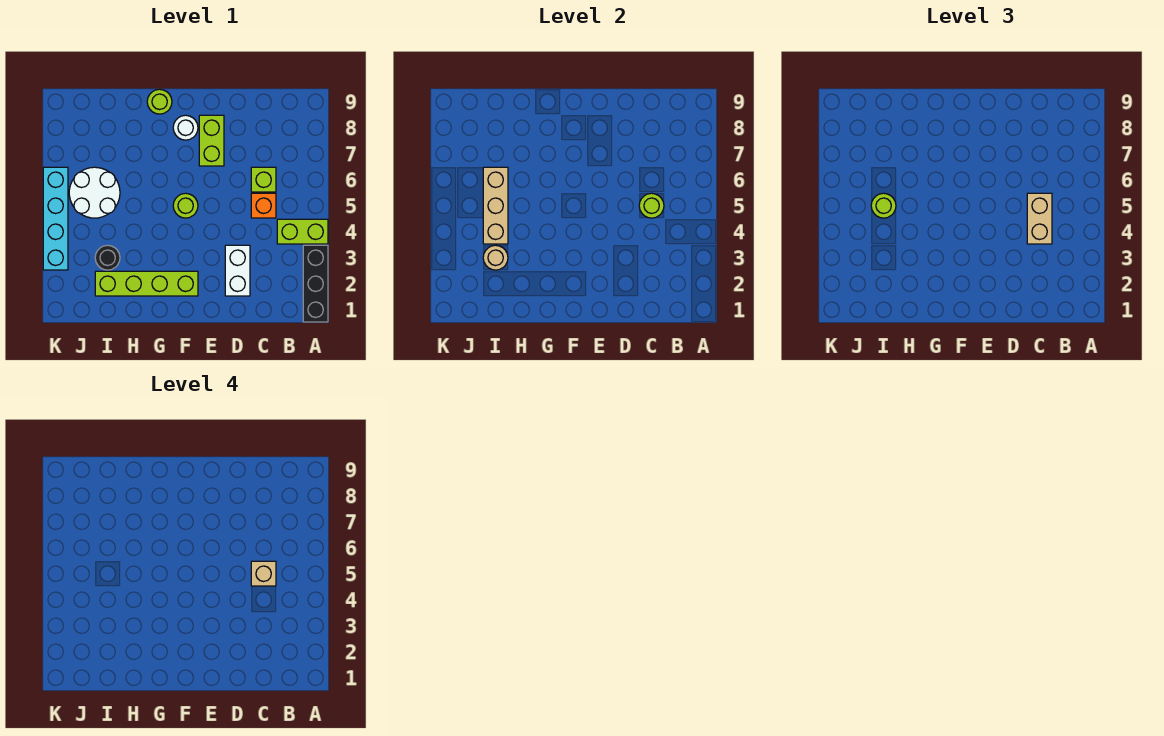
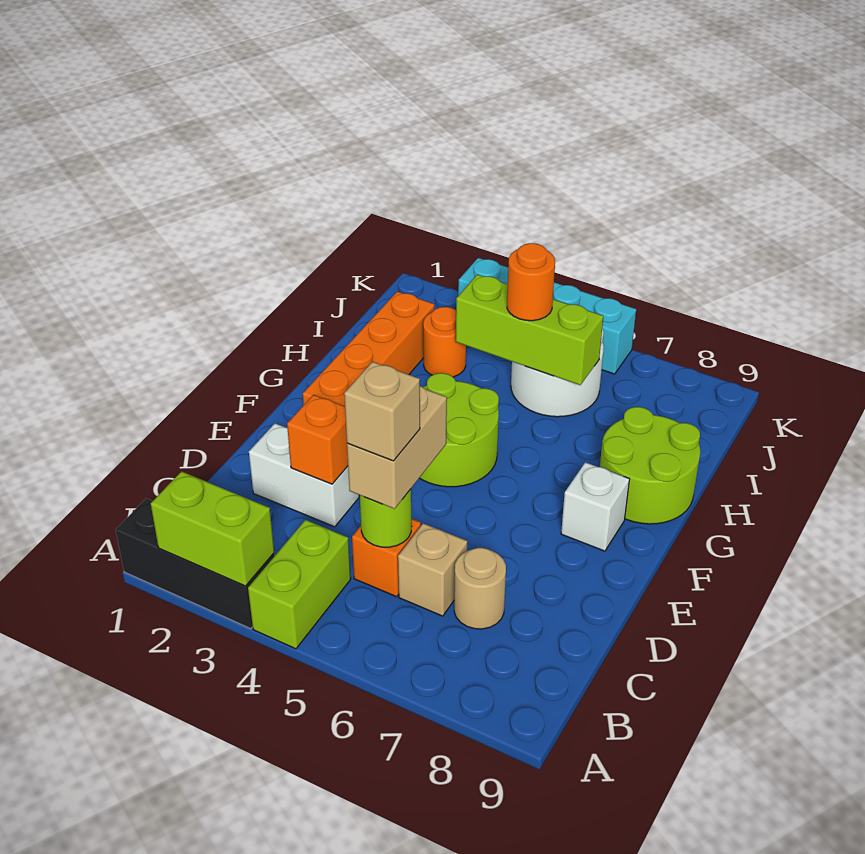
tan 1x2 brick [1027,193,1052,244] -> tan 1x2 brick turned to [347,386,447,509]
lime 1x1 brick [251,167,276,192] -> tan 1x1 brick [398,523,467,616]
none -> orange 1x1 brick [287,395,348,484]
lime 1x2 brick [199,115,224,166] -> lime 1x2 brick moved to [151,471,274,586]
lime 1x4 brick [95,271,198,296] -> orange 1x4 brick [303,291,434,406]
lime 1x1 round brick [173,193,198,218] -> lime 2x2 round brick [420,373,499,487]
white 1x1 round brick [173,115,198,140] -> white 1x1 brick [561,462,629,551]
lime 1x1 round brick [147,89,172,114] -> lime 2x2 round brick [600,407,700,524]
black 1x1 round brick [95,245,120,270] -> orange 1x1 round brick [423,307,466,377]
tan 1x1 round brick [483,245,508,270] -> tan 1x1 round brick moved to [454,548,506,629]
tan 1x3 brick [483,167,508,244] -> lime 1x3 brick [456,274,603,385]
lime 1x1 round brick [871,193,896,218] -> orange 1x1 round brick [507,243,555,321]

